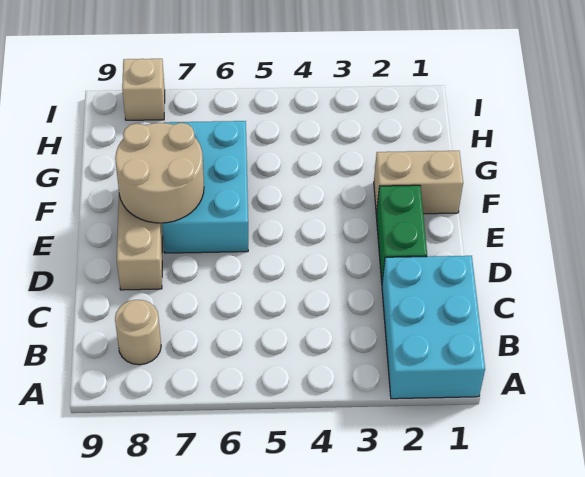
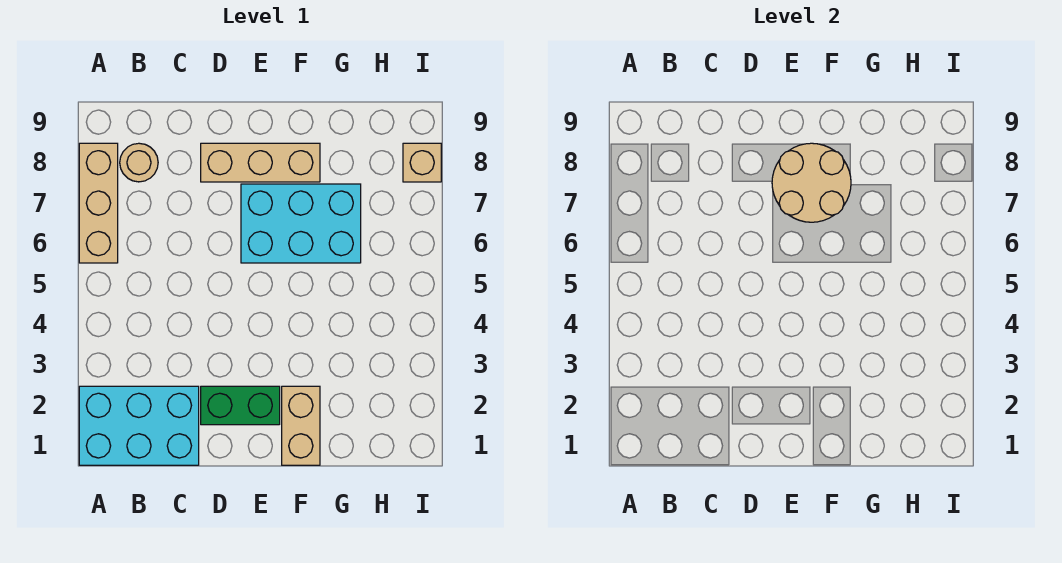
none -> tan 1x3 brick [79,143,118,263]

